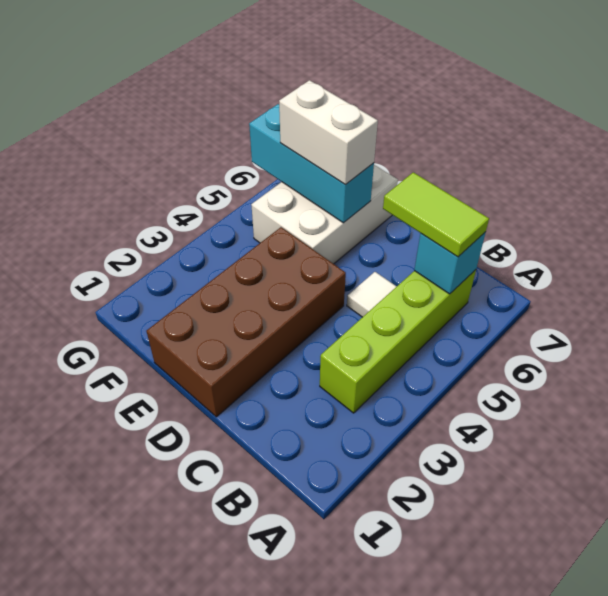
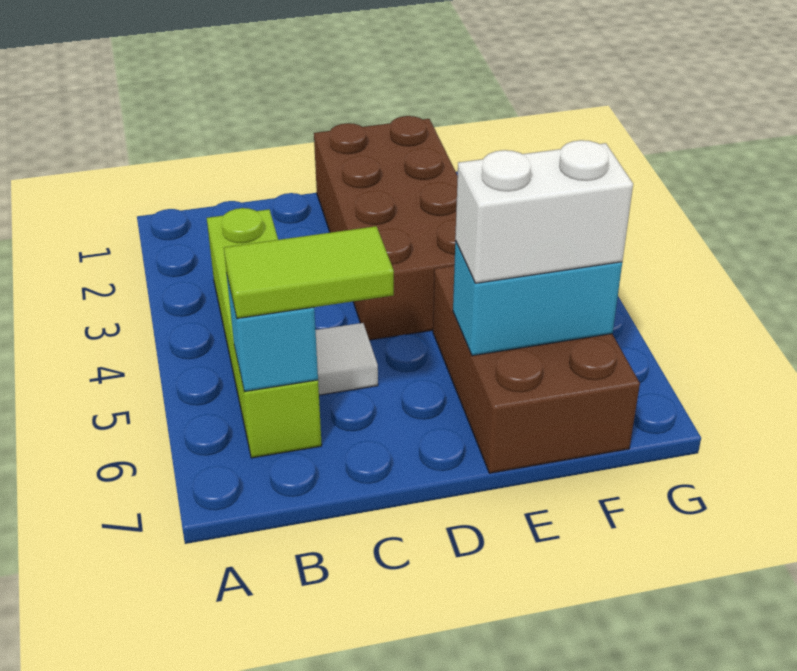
white 2x3 brick [251,165,398,264] -> brown 2x3 brick [433,266,640,473]
cyan 1x3 brick [249,104,374,223] -> cyan 1x2 brick [453,241,622,356]

